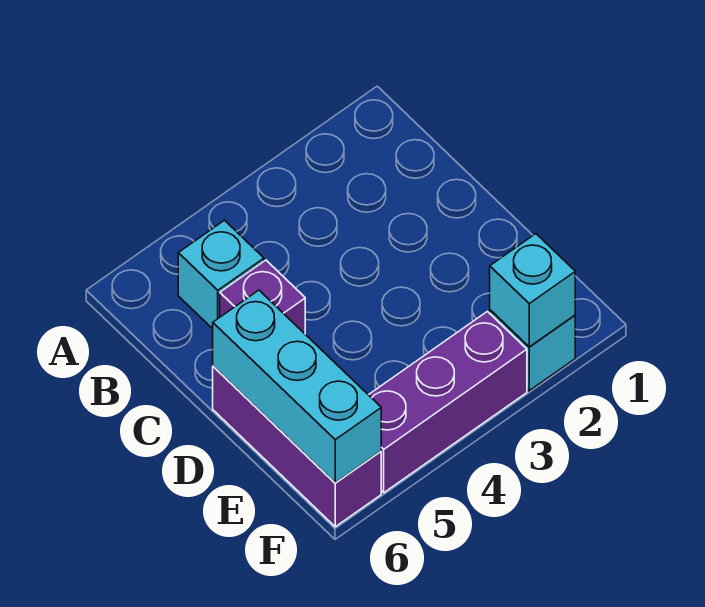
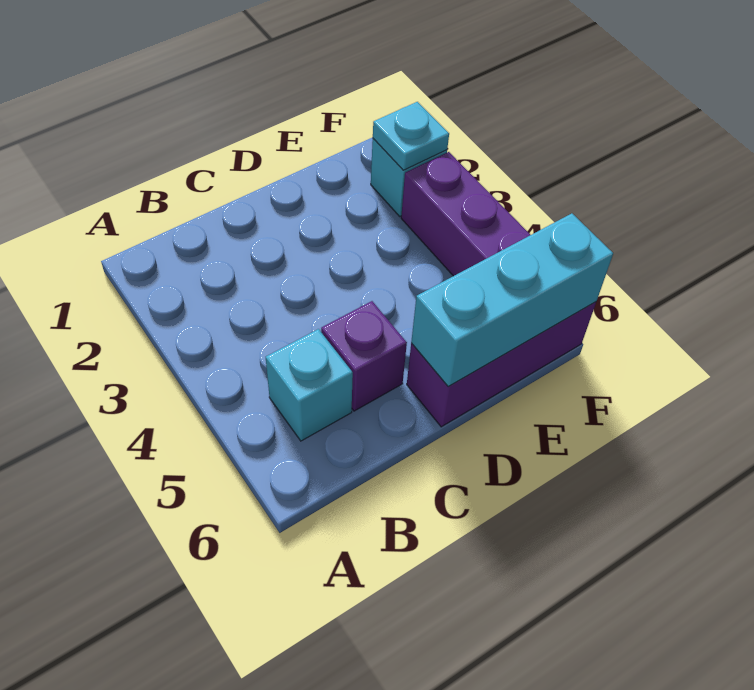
cyan 1x1 brick [490,234,575,347] -> cyan 1x1 plate [373,102,449,170]

